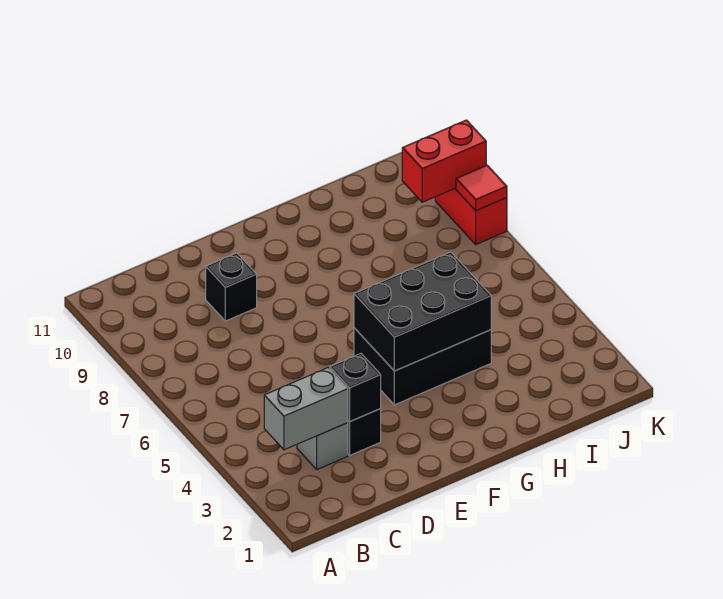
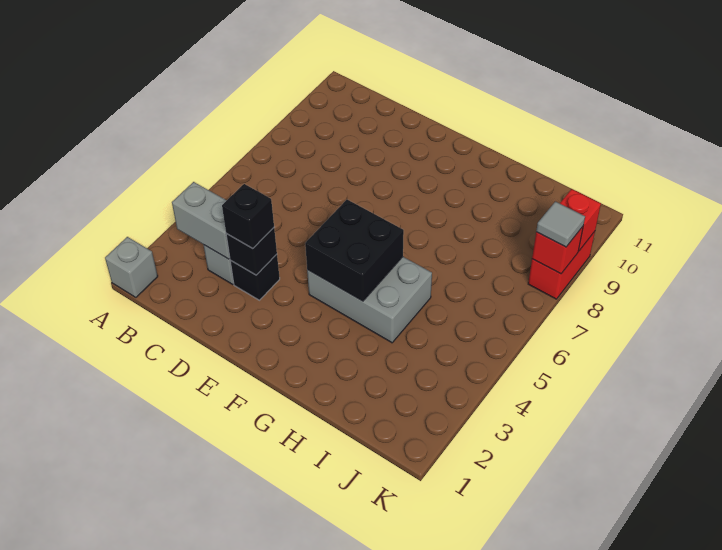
none -> grey 1x1 brick [105,237,158,297]
black 1x1 brick [206,253,257,321] -> black 1x1 brick moved to [222,184,274,248]
black 2x3 brick [354,328,491,405] -> grey 2x3 brick [307,257,432,343]
black 2x3 brick [354,252,491,371] -> black 2x2 brick [305,200,404,301]
red 1x2 brick [402,120,486,202] -> red 1x1 brick [560,189,601,251]
red 1x1 tile [456,165,507,211] -> red 1x1 brick [532,227,583,274]
none -> grey 1x1 tile [536,201,585,247]

